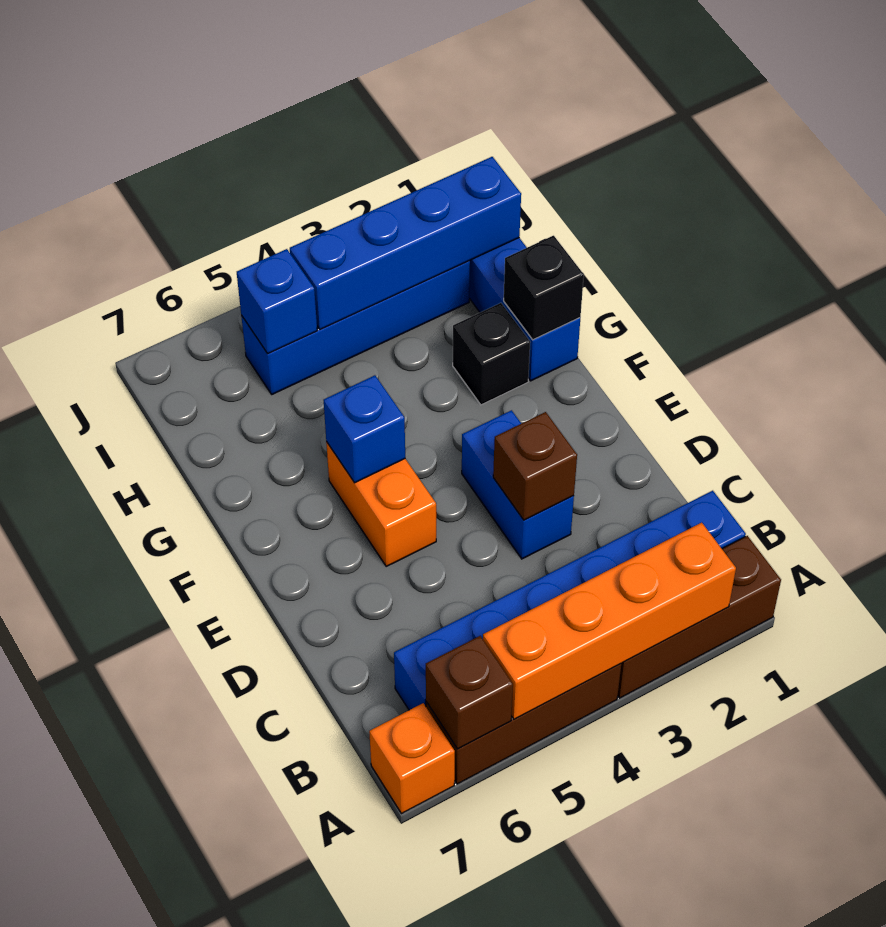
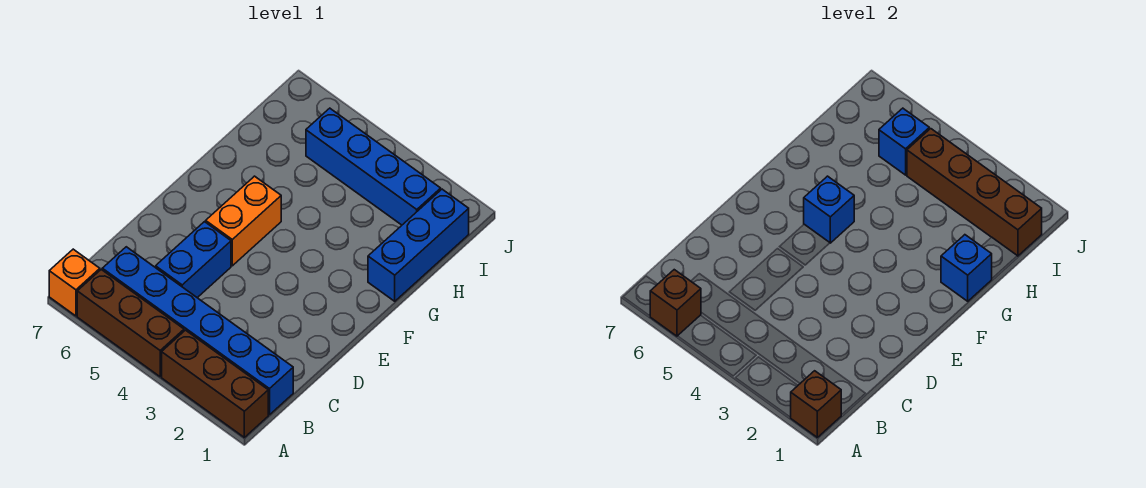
orange 1x4 brick [483,523,736,719] -> none
blue 1x2 brick [462,410,574,559] -> blue 1x2 brick moved to [156,222,231,298]
brown 1x1 brick [493,412,577,520] -> brown 1x1 brick moved to [790,371,841,437]
black 1x1 brick [504,236,584,340] -> blue 1x1 brick [941,235,992,301]
black 1x1 brick [453,303,530,405] -> none
blue 1x4 brick [290,157,521,330] -> brown 1x4 brick [907,129,1042,256]

